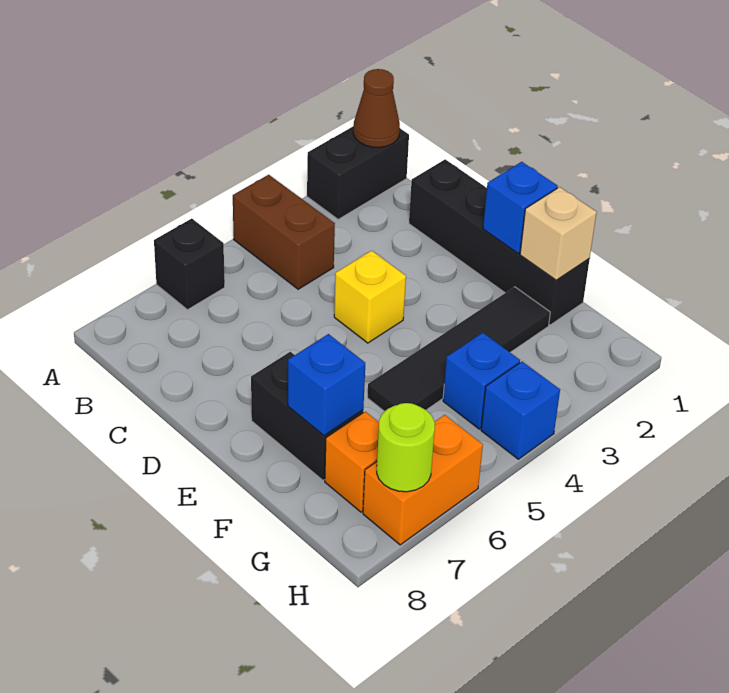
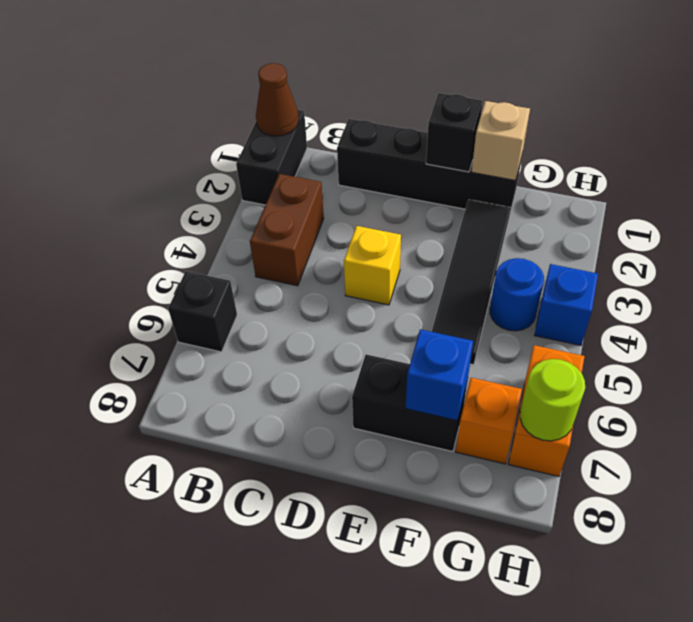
brown 1x2 brick [233,175,335,289] -> brown 1x2 brick turned to [250,174,324,286]
blue 1x1 brick [483,162,558,253] -> black 1x1 brick [426,93,483,172]
blue 1x1 brick [443,333,520,429] -> blue 1x1 round brick [490,258,544,331]

